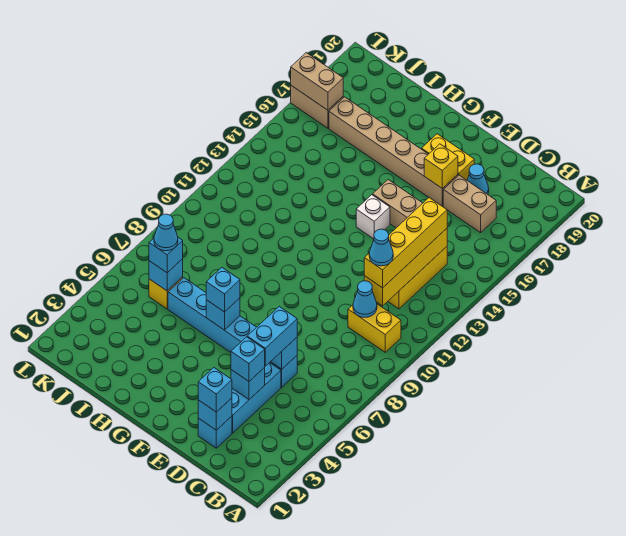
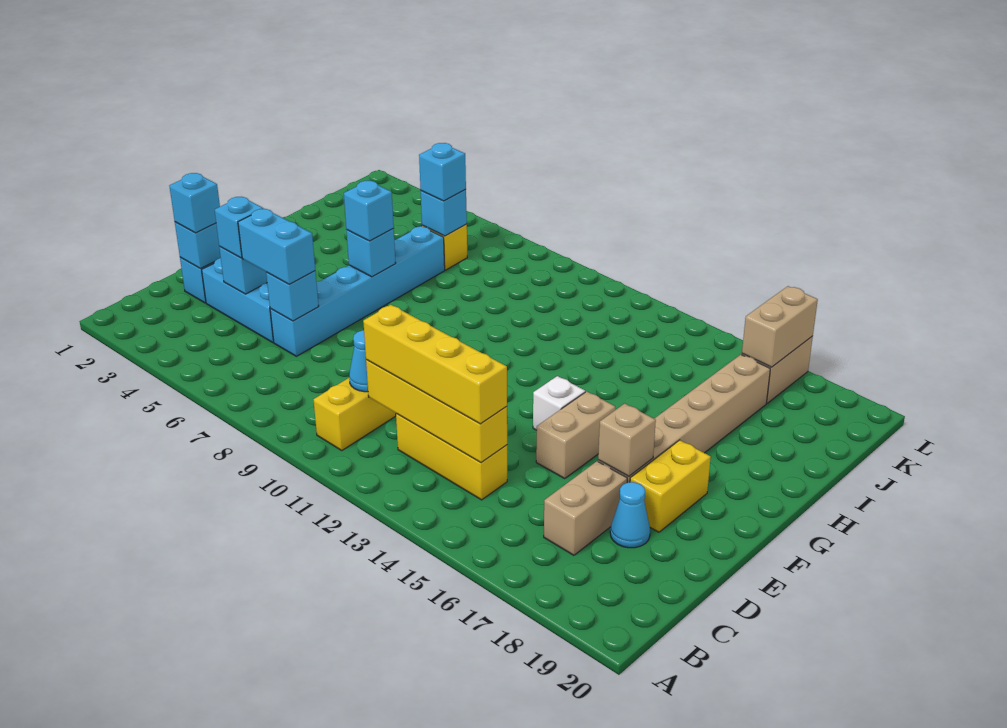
cyan 1x1 cone [369,229,393,266] -> none
yellow 1x1 brick [424,144,458,189] -> tan 1x1 brick [598,404,656,476]
cyan 1x1 cone [154,214,178,251] -> none

